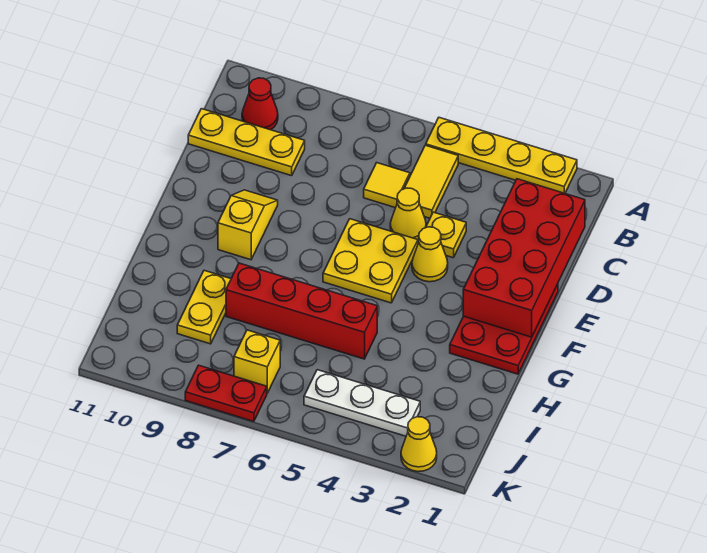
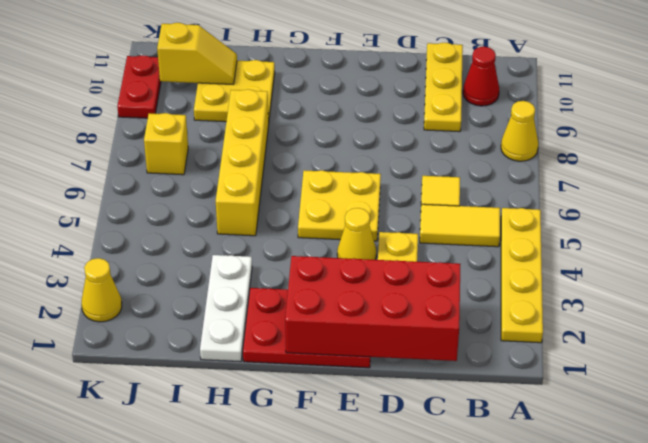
yellow 1x1 cone [390,188,426,240] -> yellow 1x1 cone moved to [501,101,538,161]
yellow 1x2 slope [218,190,278,260] -> yellow 1x2 slope moved to [157,23,237,84]
red 1x4 brick [226,263,377,359] -> yellow 1x4 brick [216,89,269,236]
yellow 1x2 plate [177,270,231,344] -> yellow 2x2 plate [194,60,275,122]
white 1x3 plate [304,370,420,436] -> white 1x3 plate moved to [200,255,252,362]
red 1x2 plate [185,365,267,422] -> red 1x2 plate moved to [117,55,161,118]

